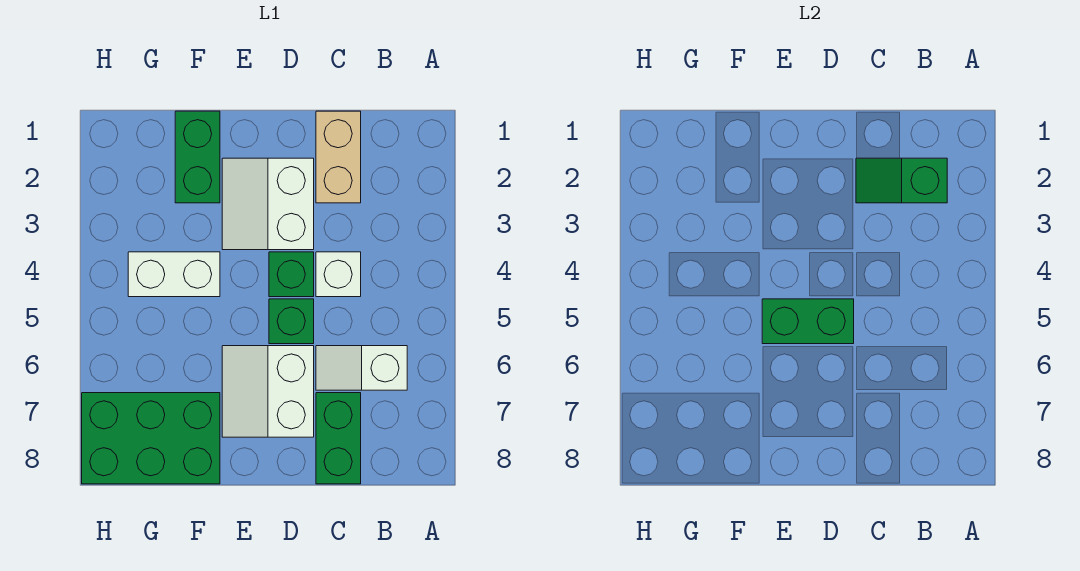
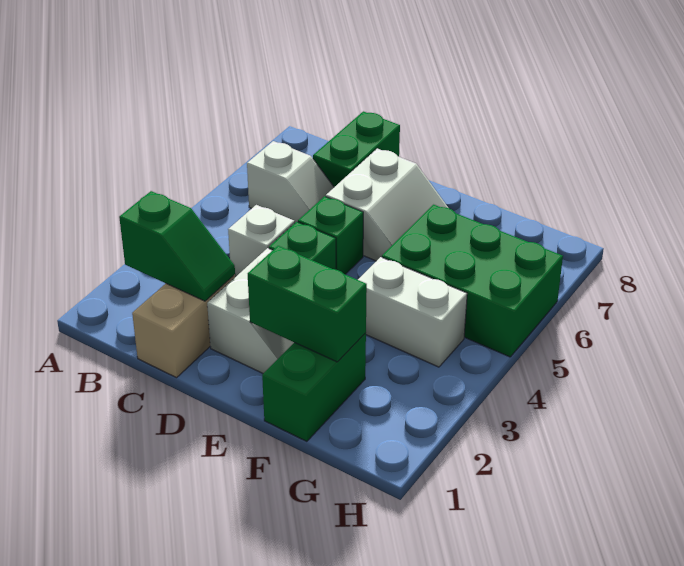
green 1x2 brick [762,299,854,344] -> green 1x2 brick moved to [248,246,367,362]
green 2x3 brick [82,393,220,484] -> green 2x3 brick moved to [382,205,563,357]

